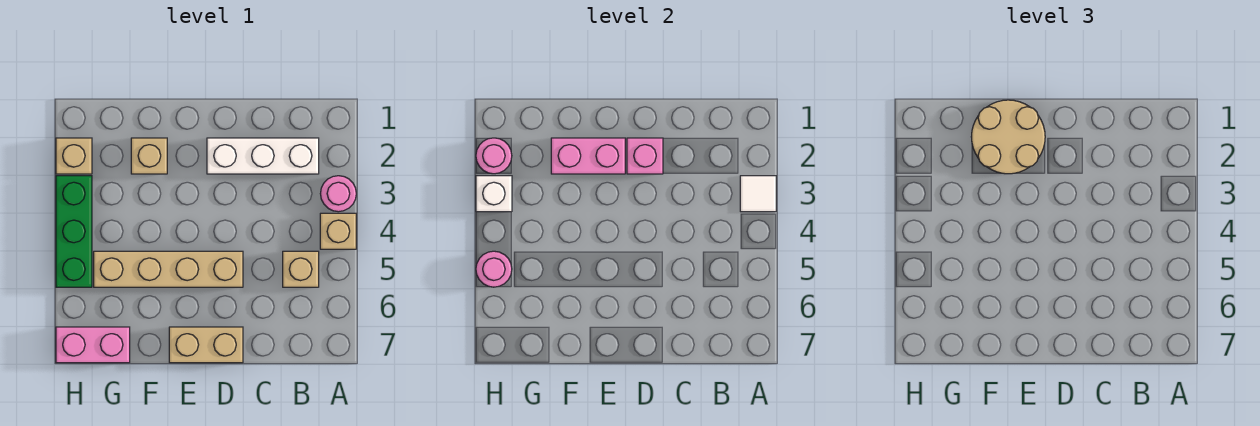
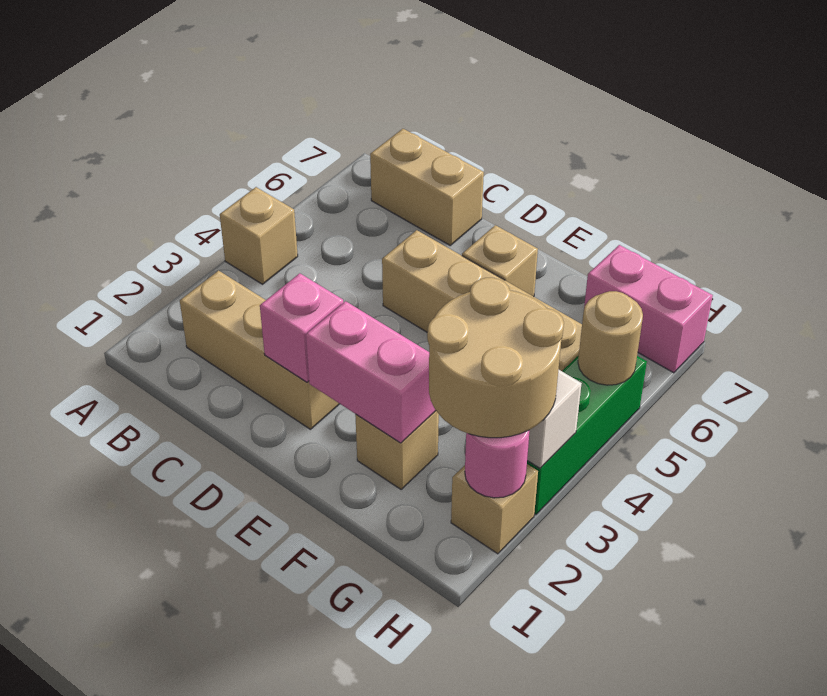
pink 1x1 round brick [320,176,356,212] -> none
white 1x1 tile [740,176,776,212] -> none
white 1x3 brick [207,138,319,174] -> tan 1x3 brick [180,271,339,429]
tan 1x1 brick [283,251,319,287] -> tan 1x1 brick moved to [462,225,538,297]
tan 1x2 brick [169,327,243,363] -> tan 1x2 brick moved to [370,129,484,245]
tan 2x2 round brick [971,100,1045,174] -> tan 2x2 round brick moved to [427,278,564,438]
pink 1x1 round brick [476,251,512,287] -> tan 1x1 round brick [578,291,643,385]

